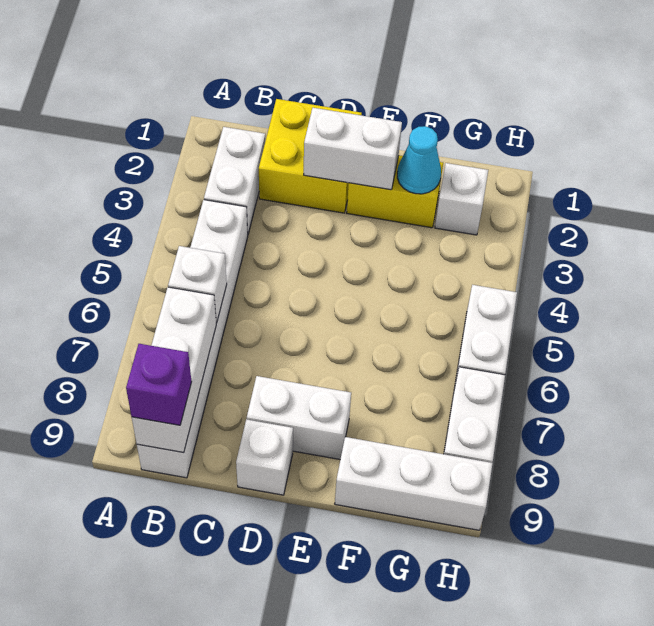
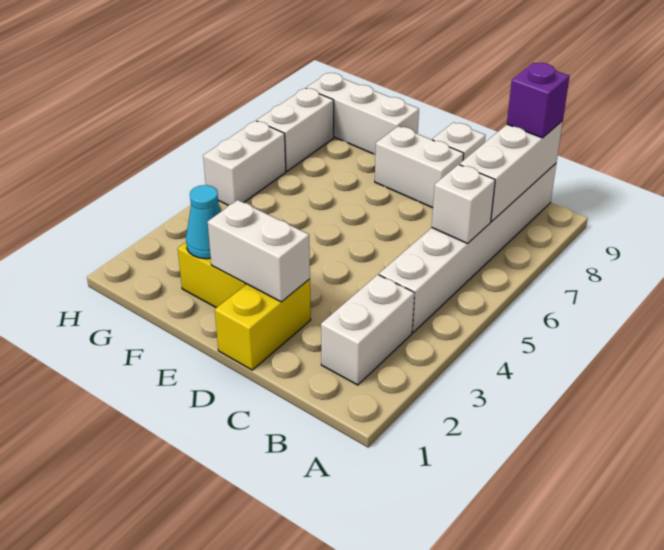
yellow 2x2 brick [259,99,362,213] -> yellow 1x2 brick [215,279,311,370]
white 1x1 brick [435,163,488,235] -> none

